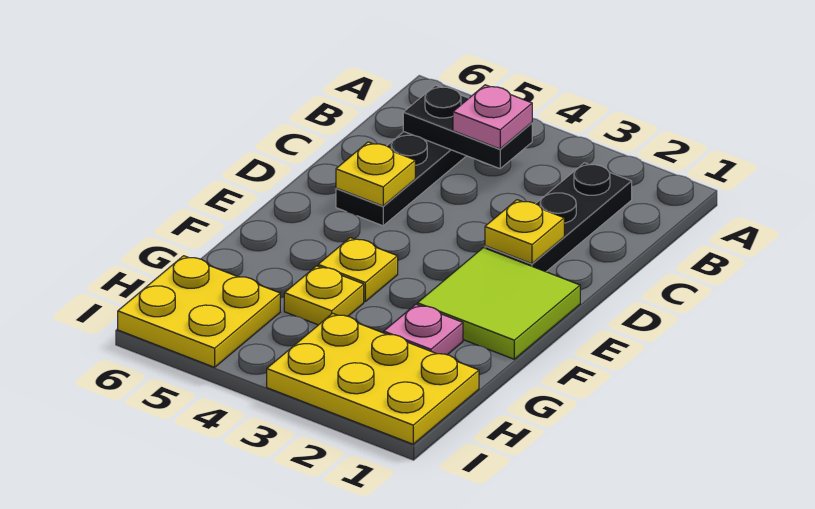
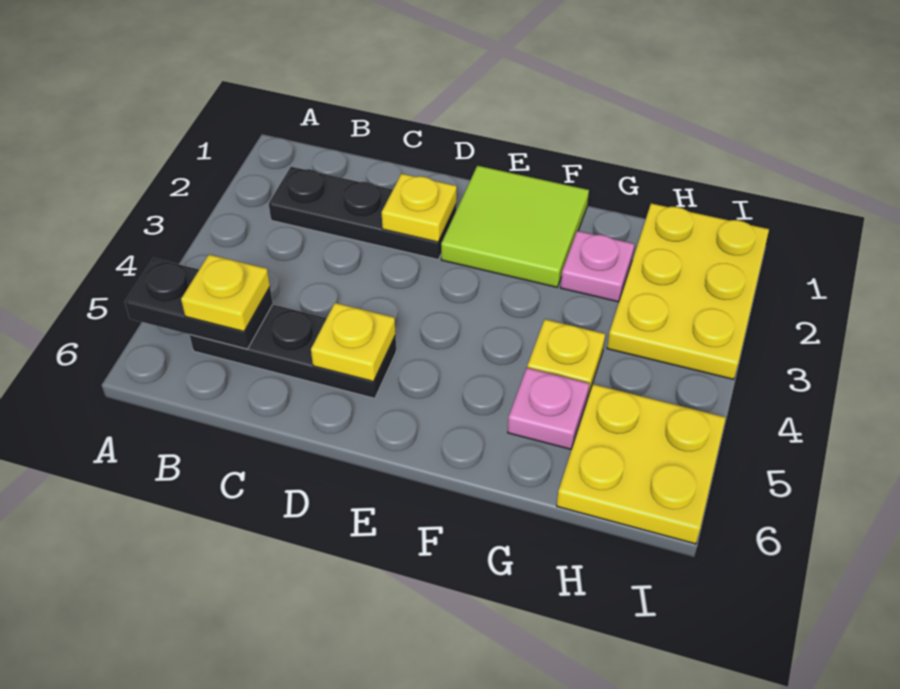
black 1x2 plate [403,85,532,169] -> black 1x2 plate turned to [125,258,273,349]
pink 1x1 plate [453,85,532,149] -> pink 1x1 plate moved to [508,368,589,449]
yellow 1x1 plate [318,238,398,301] -> yellow 1x1 plate moved to [181,255,270,331]

